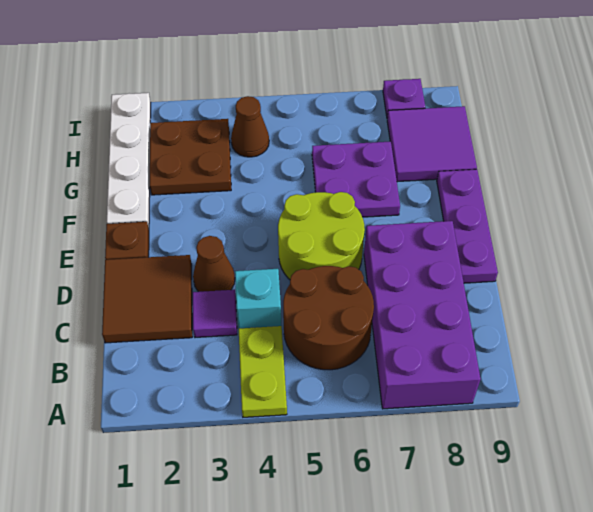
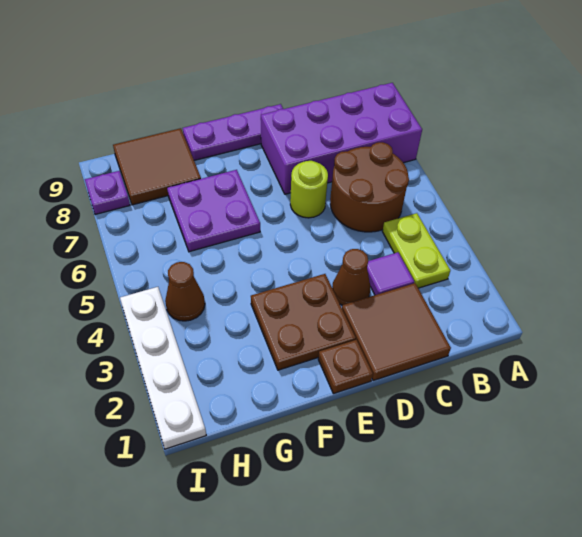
lime 1x2 plate [239,326,287,417] -> lime 1x2 plate turned to [382,213,450,288]
cyan 1x1 brick [235,269,282,328] -> none
lime 2x2 round brick [278,192,365,279] -> lime 1x1 round brick [290,161,328,218]
white 1x4 plate [107,93,151,228] -> white 1x4 plate turned to [120,287,206,449]
brown 2x2 plate [150,119,231,195] -> brown 2x2 plate moved to [251,274,356,370]
purple 2x2 tile [387,106,477,182] -> brown 2x2 tile [113,128,201,205]

